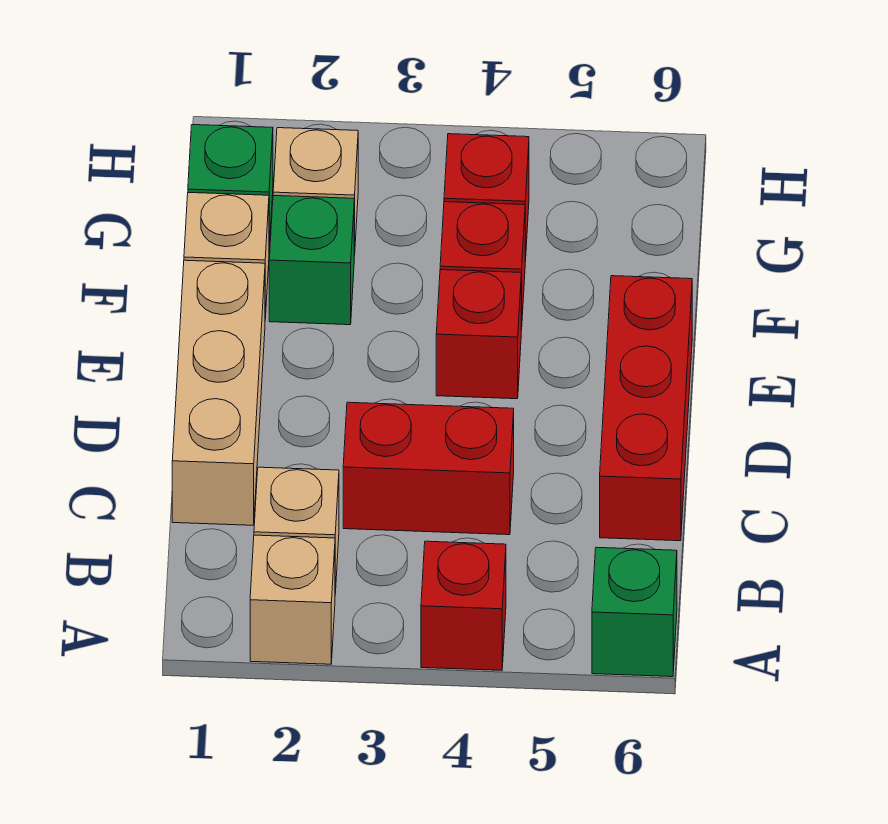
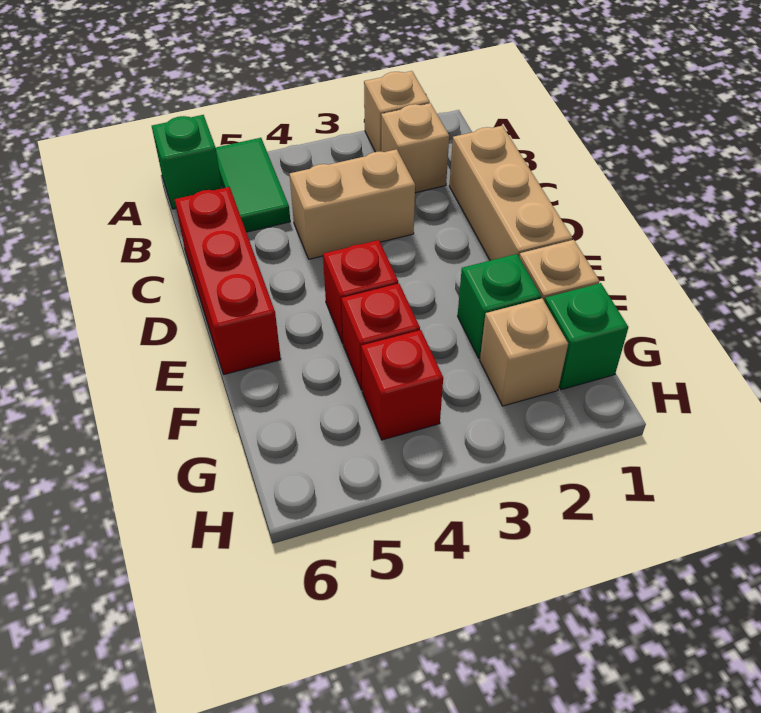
red 1x1 brick [421,541,506,670] -> none
none -> green 1x2 tile [216,138,290,232]
red 1x2 brick [343,402,514,535] -> tan 1x2 brick [289,149,415,259]

